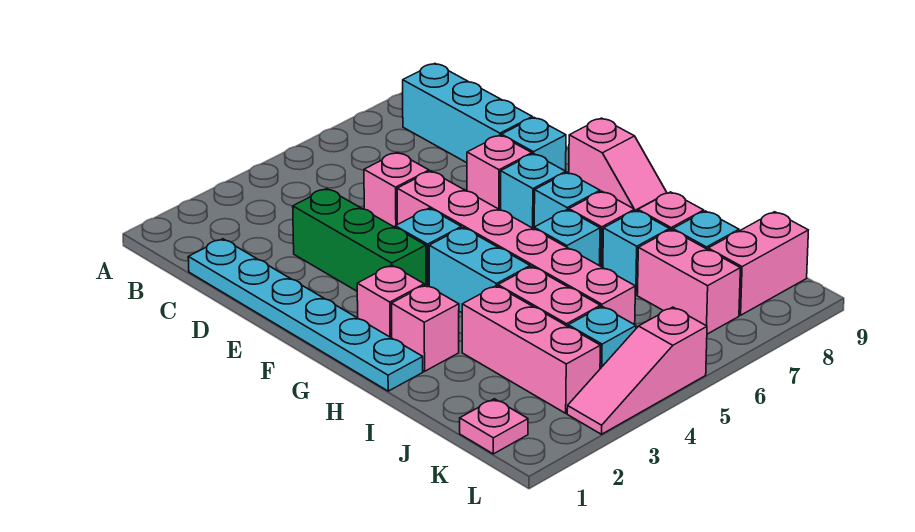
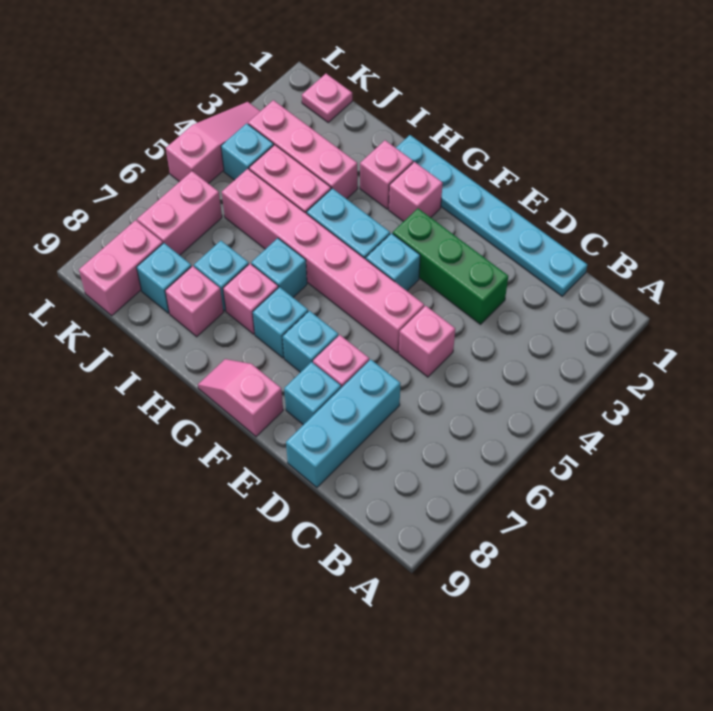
cyan 1x3 brick [403,64,532,163] -> cyan 1x3 brick turned to [286,359,401,487]
pink 1x2 brick [637,230,740,334] -> pink 1x2 brick turned to [137,171,222,255]

